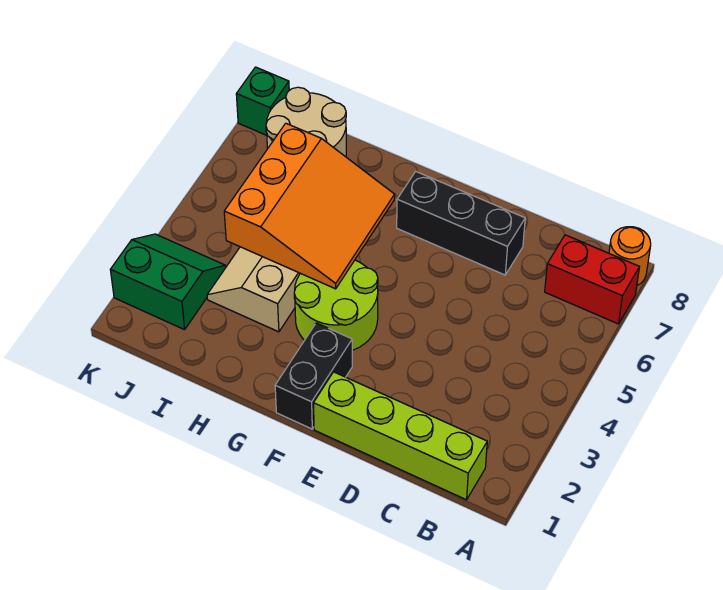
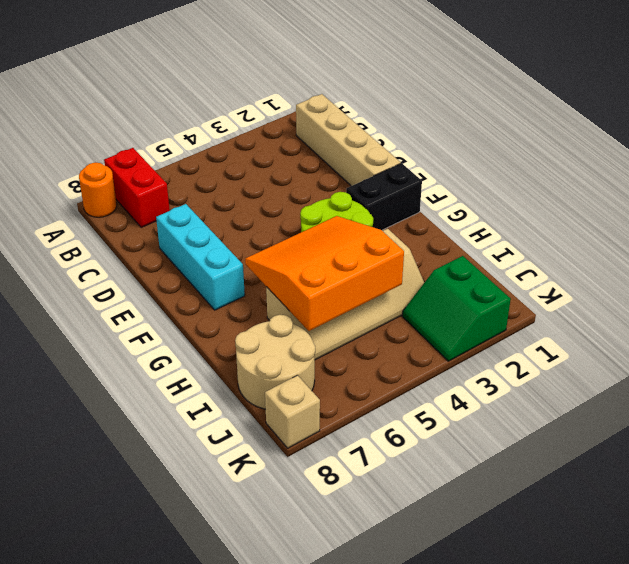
lime 1x4 brick [314,372,487,500] -> tan 1x4 brick [296,94,401,186]
black 1x3 brick [397,171,525,275] -> cyan 1x3 brick [156,204,245,310]
green 1x1 brick [236,67,289,135] -> tan 1x1 brick [265,375,320,448]

